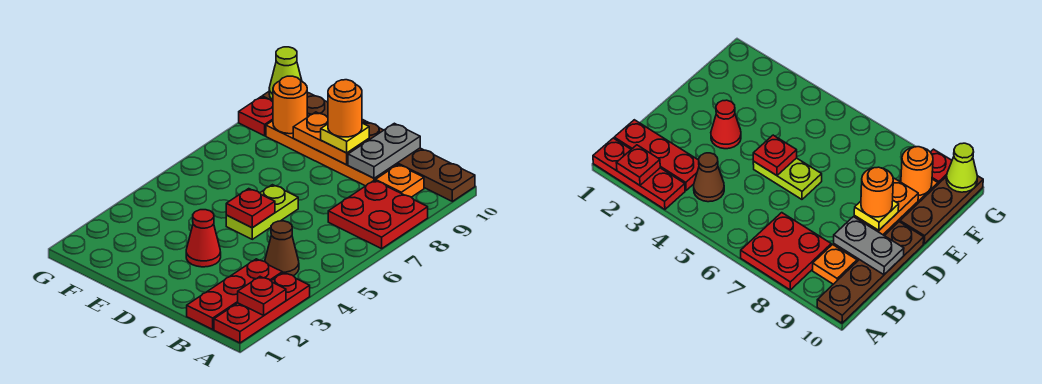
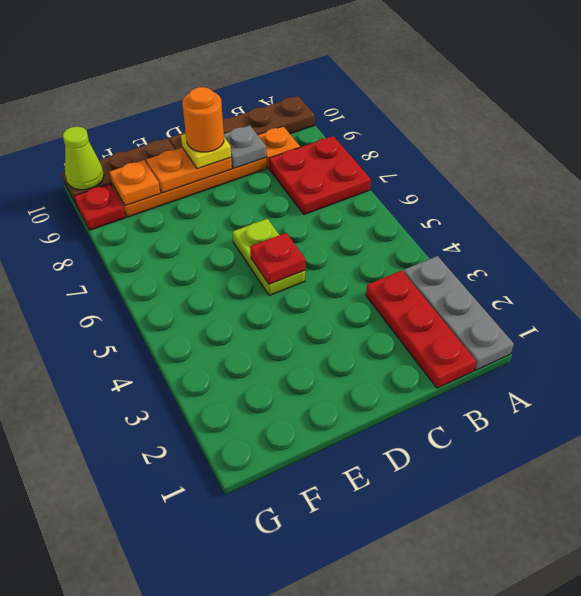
red 1x3 plate [214,272,310,343] -> grey 1x3 plate [403,256,514,370]
red 1x1 plate [238,277,286,315] -> none
brown 1x1 cone [265,221,299,276] -> none
grey 1x2 plate [348,123,420,178] -> grey 1x1 plate [224,125,266,168]
red 1x1 cone [186,210,221,267] -> none
orange 1x1 round brick [273,76,307,134] -> orange 1x1 plate [110,160,160,206]

